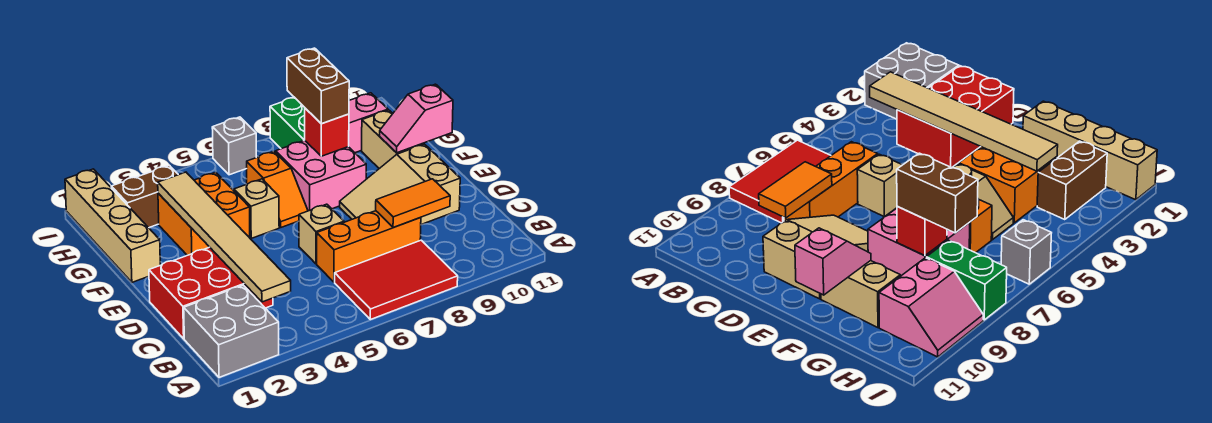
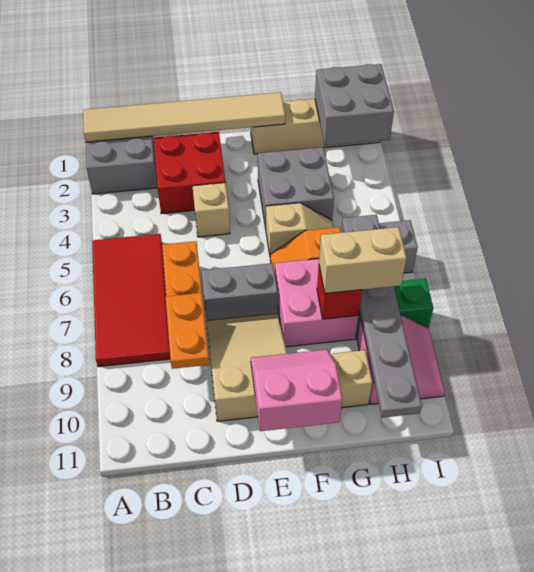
red 2x3 tile [335,240,458,320] -> red 2x4 tile [92,234,170,367]
tan 1x6 tile [158,172,291,302] -> tan 1x6 tile moved to [83,92,285,142]
red 2x3 brick [149,247,273,339] -> red 2x2 brick [154,132,225,214]
orange 1x2 tile [376,179,450,228] -> orange 1x2 plate [166,293,209,369]
tan 1x1 brick [299,204,344,264] -> tan 1x1 brick moved to [193,183,230,237]
none -> grey 1x2 brick [201,263,278,321]
orange 2x2 brick [158,172,250,255] -> grey 2x2 brick [258,147,334,228]
pink 1x2 slope [380,84,453,153] -> pink 2x2 slope [251,350,342,431]
brown 1x2 brick [287,48,349,124] -> tan 1x2 brick [319,227,407,293]
none -> grey 2x2 brick [315,64,394,146]
brown 1x2 brick [111,165,178,228] -> none
none -> grey 1x6 plate [342,215,422,418]

